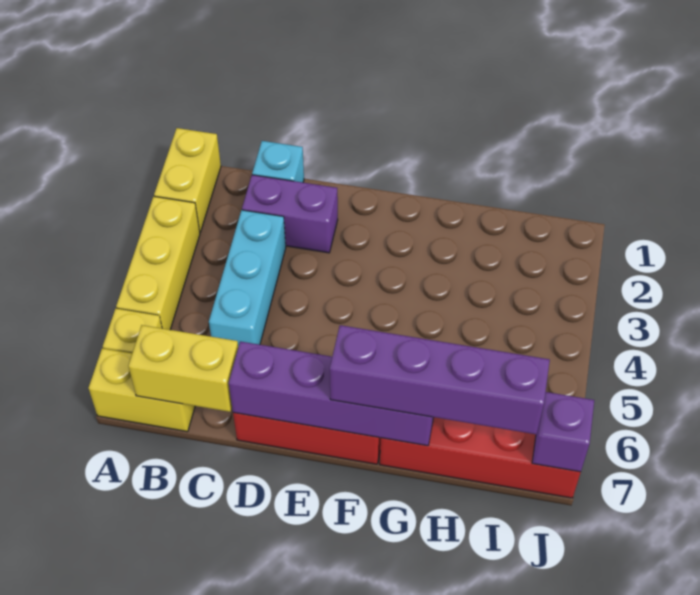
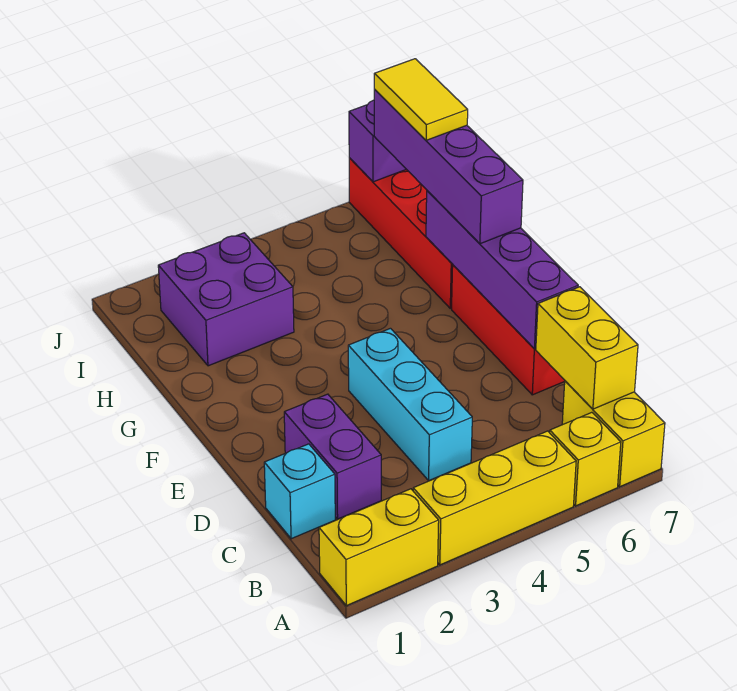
cyan 1x3 brick [209,210,286,347] -> cyan 1x3 brick turned to [348,328,472,480]
none -> purple 2x2 brick [158,233,294,366]
none -> yellow 1x2 tile [374,59,468,140]

